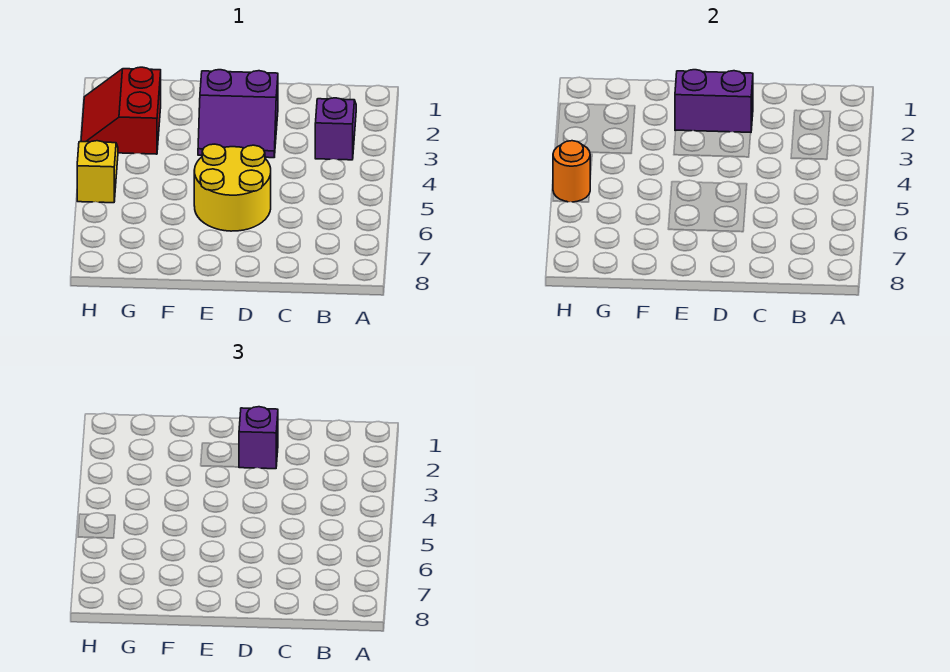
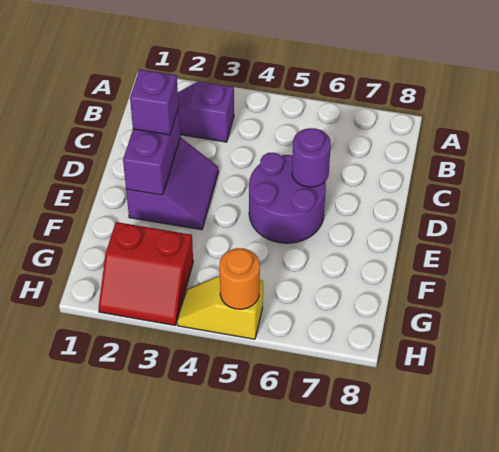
yellow 2x2 round brick [194,144,271,231] -> purple 2x2 round brick [249,153,326,243]
none -> purple 1x1 round brick [292,128,331,187]

